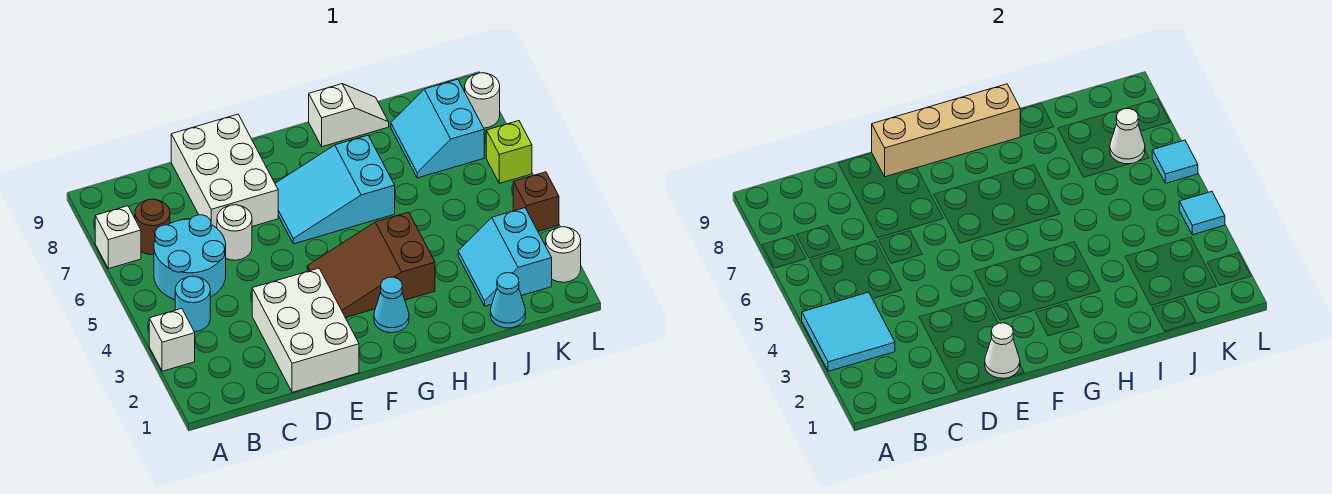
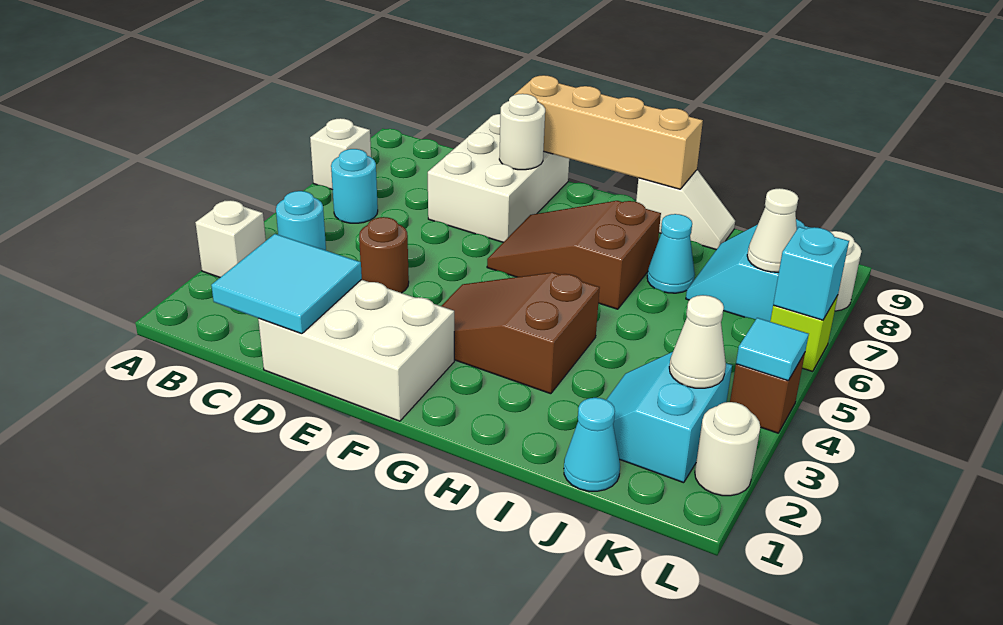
cyan 2x2 tile [802,292,895,371] -> cyan 2x2 tile moved to [211,234,362,334]
cyan 2x2 round brick [154,215,226,299] -> cyan 1x1 round brick [331,149,378,223]
brown 1x1 round brick [135,199,170,255] -> brown 1x1 round brick moved to [359,217,409,293]
white 2x3 brick [252,268,359,392] -> white 2x3 brick turned to [258,280,454,421]
white 1x1 round brick [217,205,252,260] -> white 1x1 round brick moved to [499,94,545,170]
white 1x1 cone [985,323,1020,378] -> white 1x1 cone moved to [669,295,726,388]
cyan 2x3 slope [275,135,395,244] -> brown 2x3 slope [487,201,661,309]
cyan 1x1 cone [374,277,409,333] -> cyan 1x1 cone moved to [647,214,695,293]
cyan 1x1 tile [1152,140,1198,183] -> cyan 1x1 brick [773,227,849,320]

